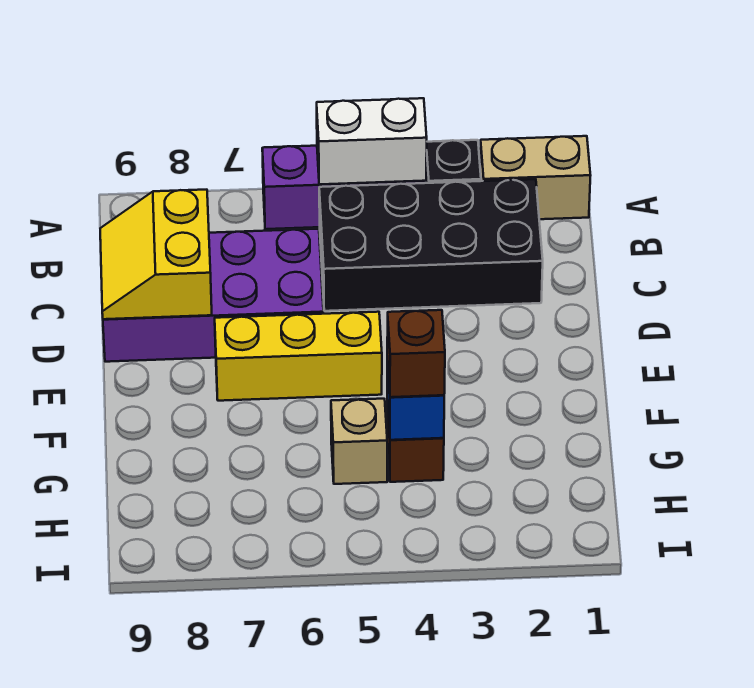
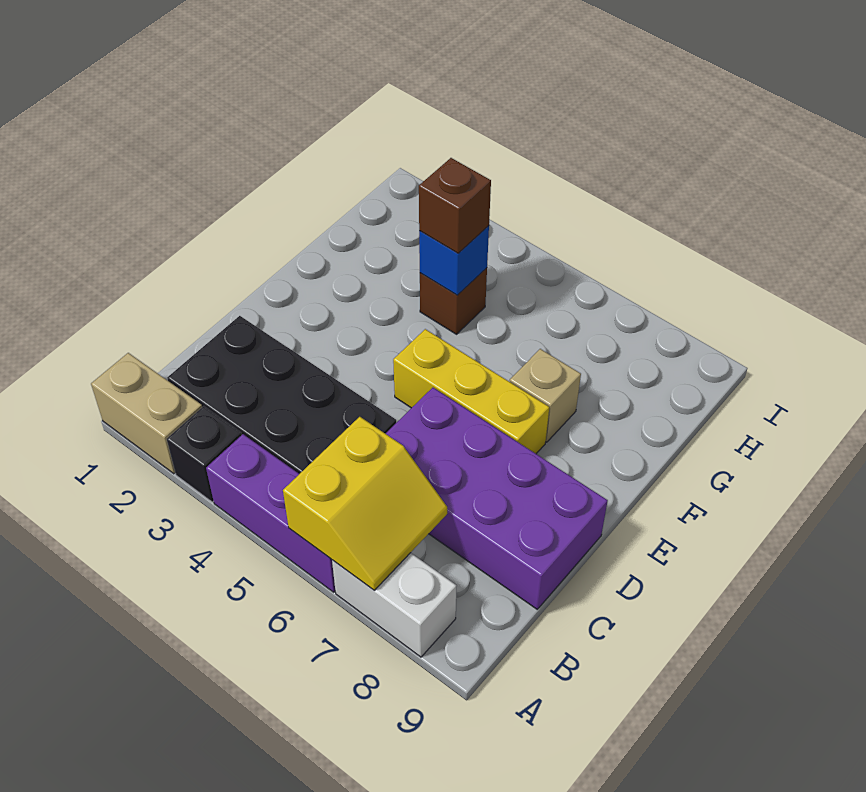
white 1x2 brick [317,98,427,184] -> white 1x2 brick moved to [332,553,456,657]
yellow 2x2 slope [100,190,212,319] -> yellow 2x2 slope moved to [283,417,447,590]
tan 1x1 brick [331,399,387,484] -> tan 1x1 brick moved to [510,349,581,442]

